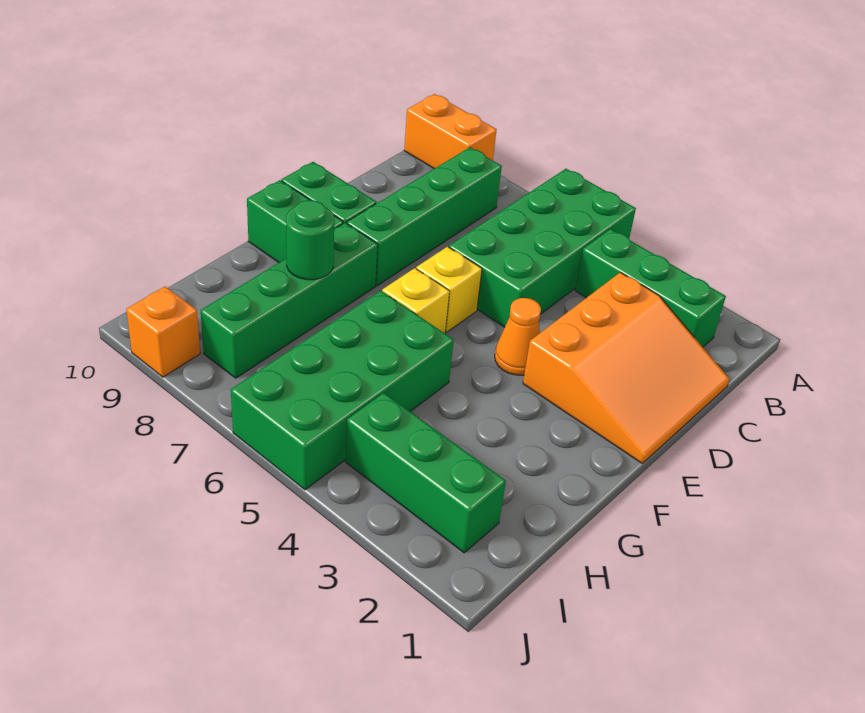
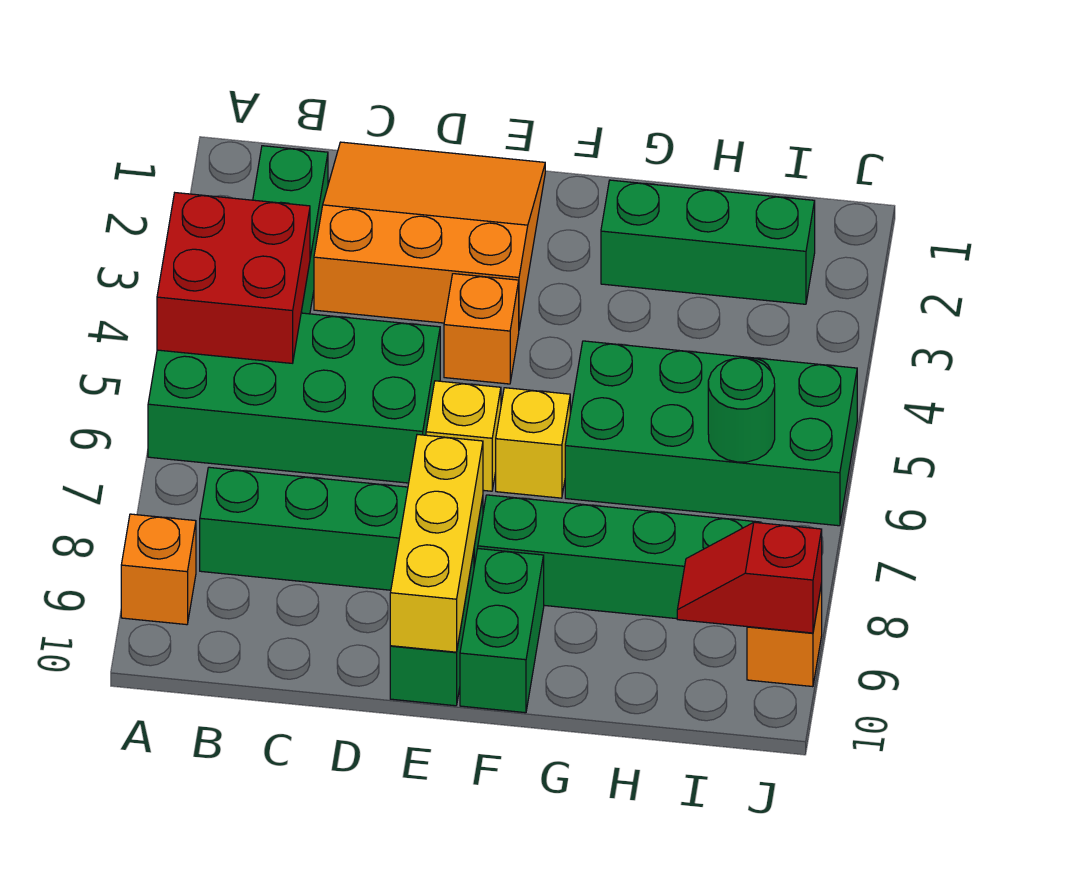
none -> red 2x2 brick [157,193,310,363]
orange 1x2 brick [404,94,497,169] -> orange 1x1 brick [121,514,196,625]
orange 1x1 cone [495,298,541,375] -> orange 1x1 brick [444,274,519,384]
none -> yellow 1x3 brick [390,435,483,652]
green 1x1 round brick [286,200,334,280] -> green 1x1 round brick moved to [708,358,775,462]
green 1x3 brick [346,393,506,553] -> green 1x3 brick turned to [601,180,815,304]
none -> red 1x2 slope [677,522,822,633]

